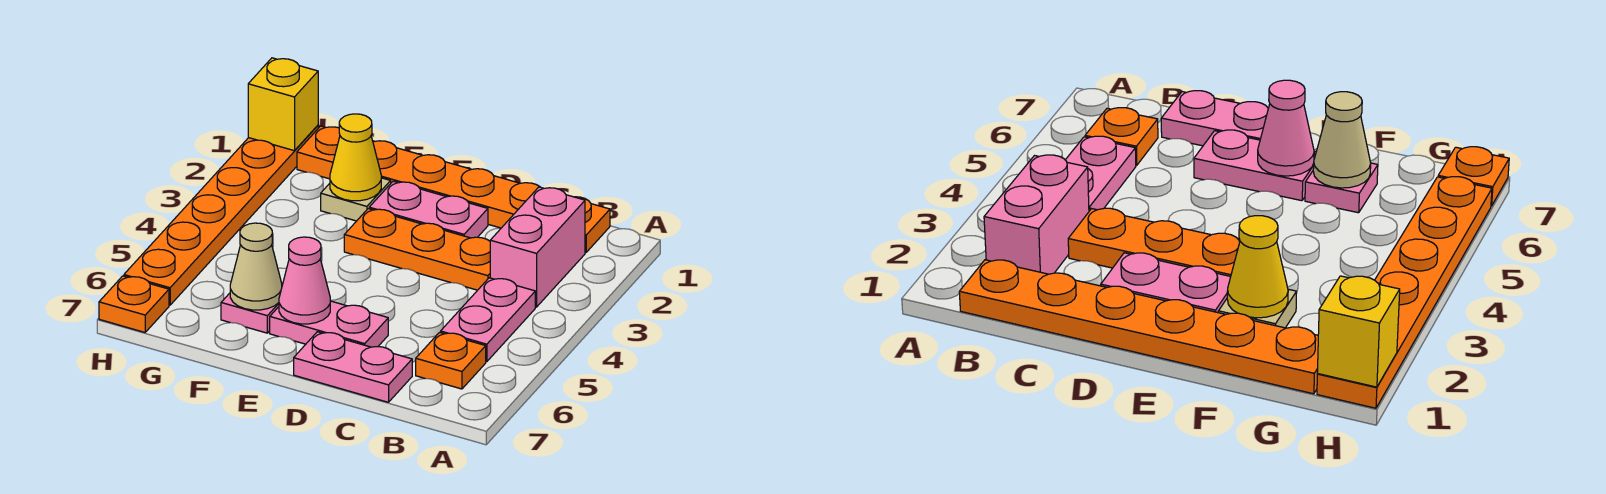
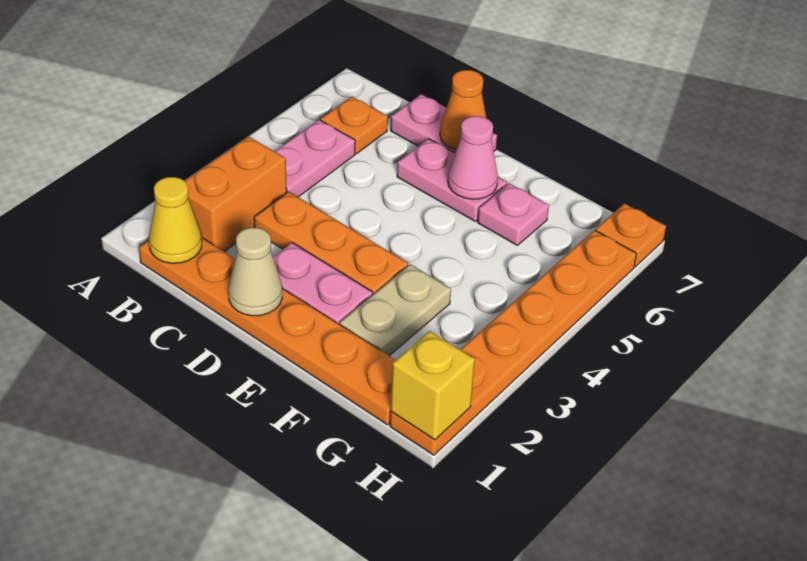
pink 1x2 brick [490,187,585,307] -> orange 1x2 brick [185,137,287,252]
none -> orange 1x1 cone [440,70,486,150]
tan 1x1 plate [321,178,391,221] -> tan 1x2 plate [340,264,451,356]
yellow 1x1 cone [330,114,381,201] -> yellow 1x1 cone moved to [149,177,202,263]
tan 1x1 cone [230,223,282,310] -> tan 1x1 cone moved to [229,228,282,316]

